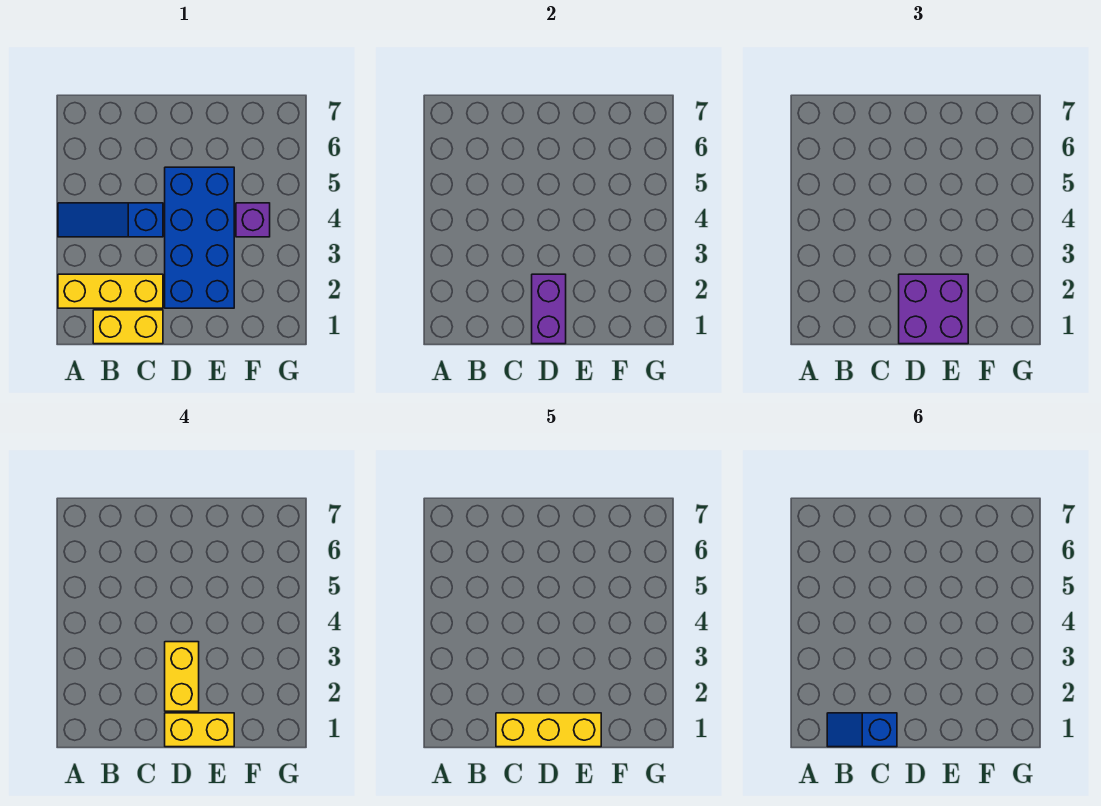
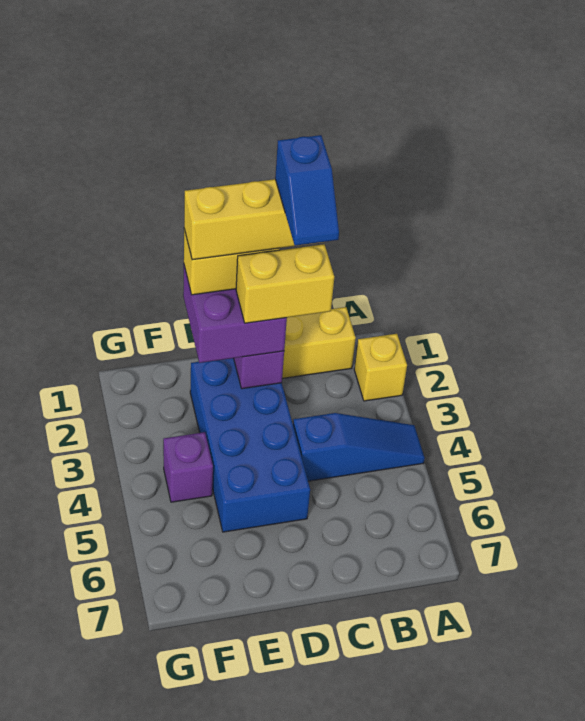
yellow 1x3 brick [58,274,163,308] -> yellow 1x1 brick [354,334,407,401]
blue 1x2 slope [827,713,897,747] -> blue 1x2 slope turned to [275,135,339,246]
yellow 1x2 brick [165,642,199,711] -> yellow 1x2 brick turned to [236,244,334,323]

